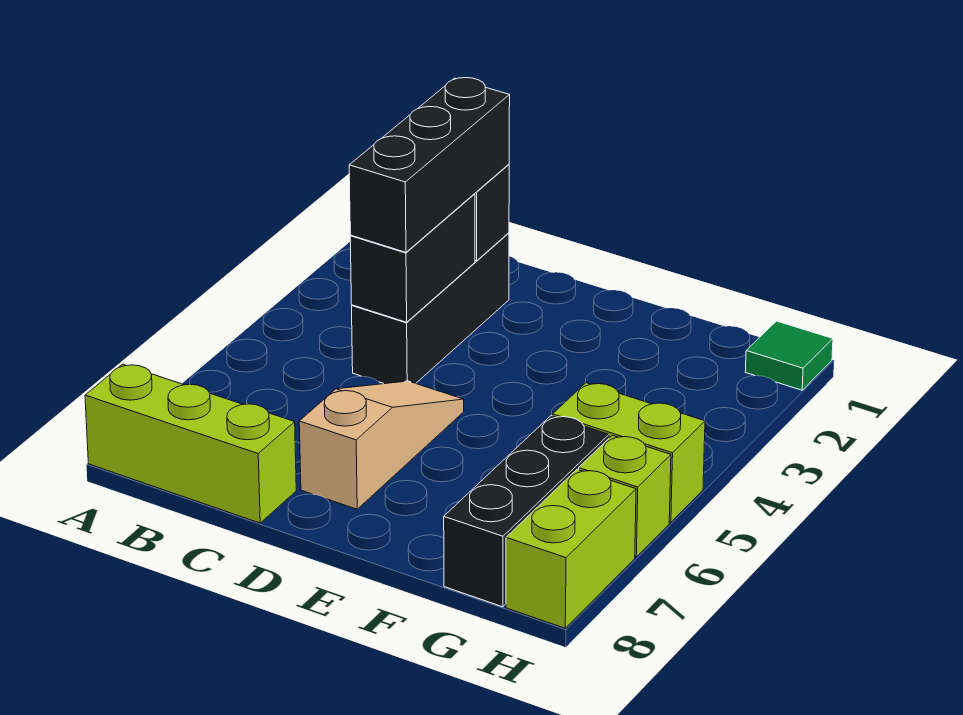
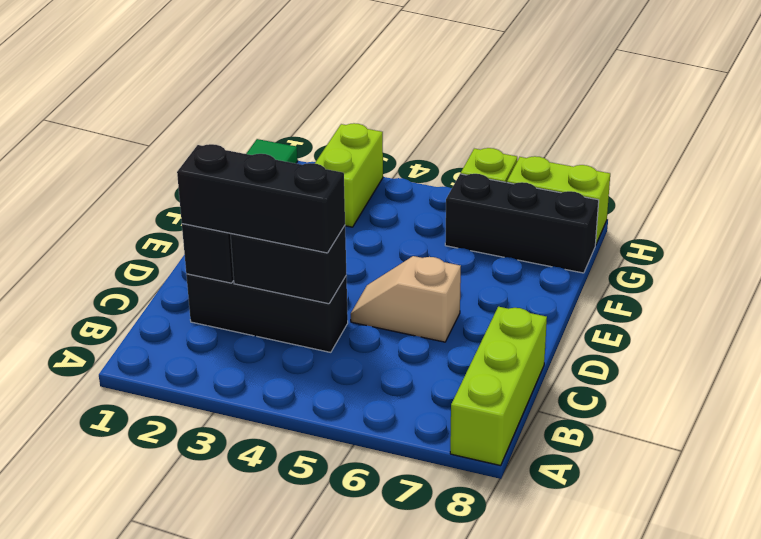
tan 1x3 slope [299,381,464,509] -> tan 1x2 slope [351,256,461,342]
lime 1x2 brick [553,383,705,522] -> lime 1x2 brick moved to [315,123,383,227]

